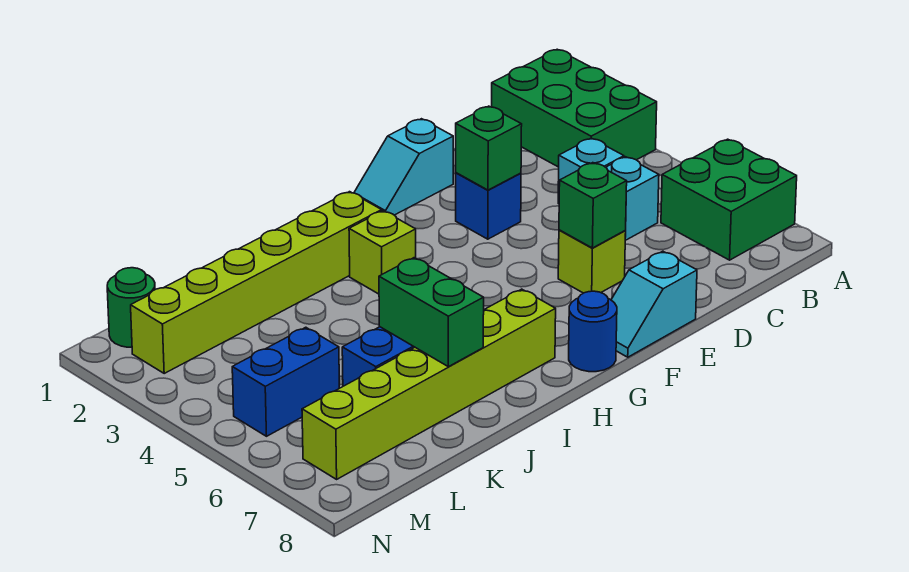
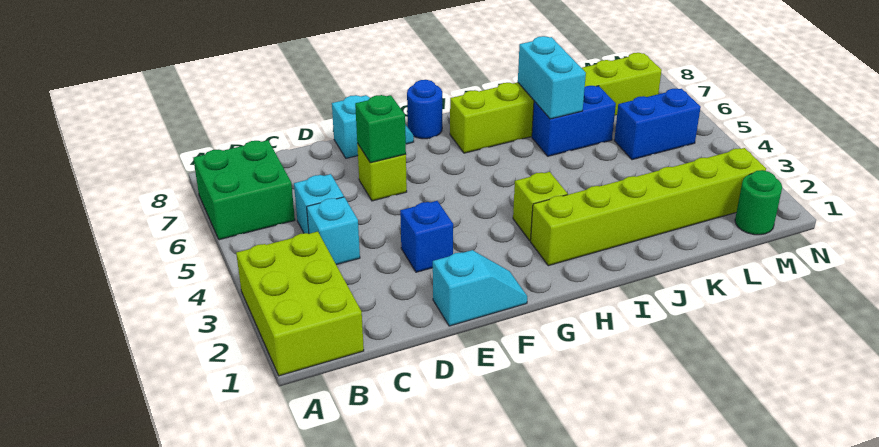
green 2x3 brick [492,49,657,167] -> lime 2x3 brick [236,232,364,376]
green 1x1 brick [456,106,522,190] -> none
green 1x2 brick [379,258,484,367] -> cyan 1x2 brick [518,36,586,119]

